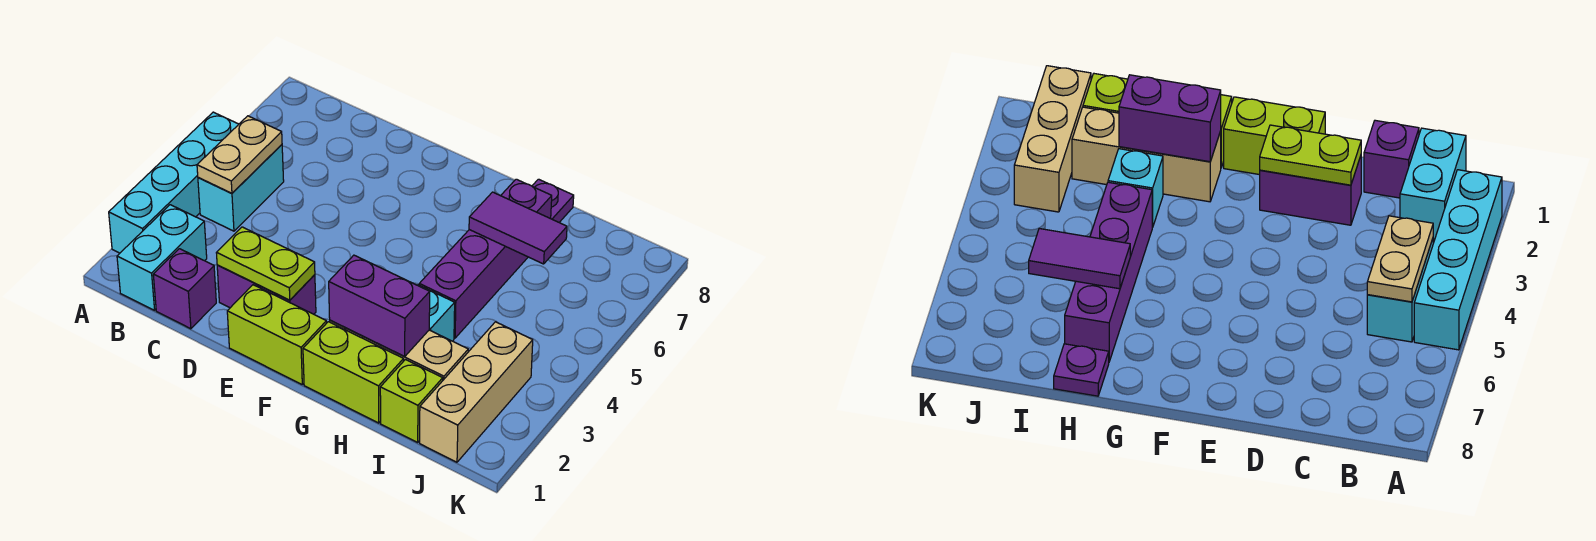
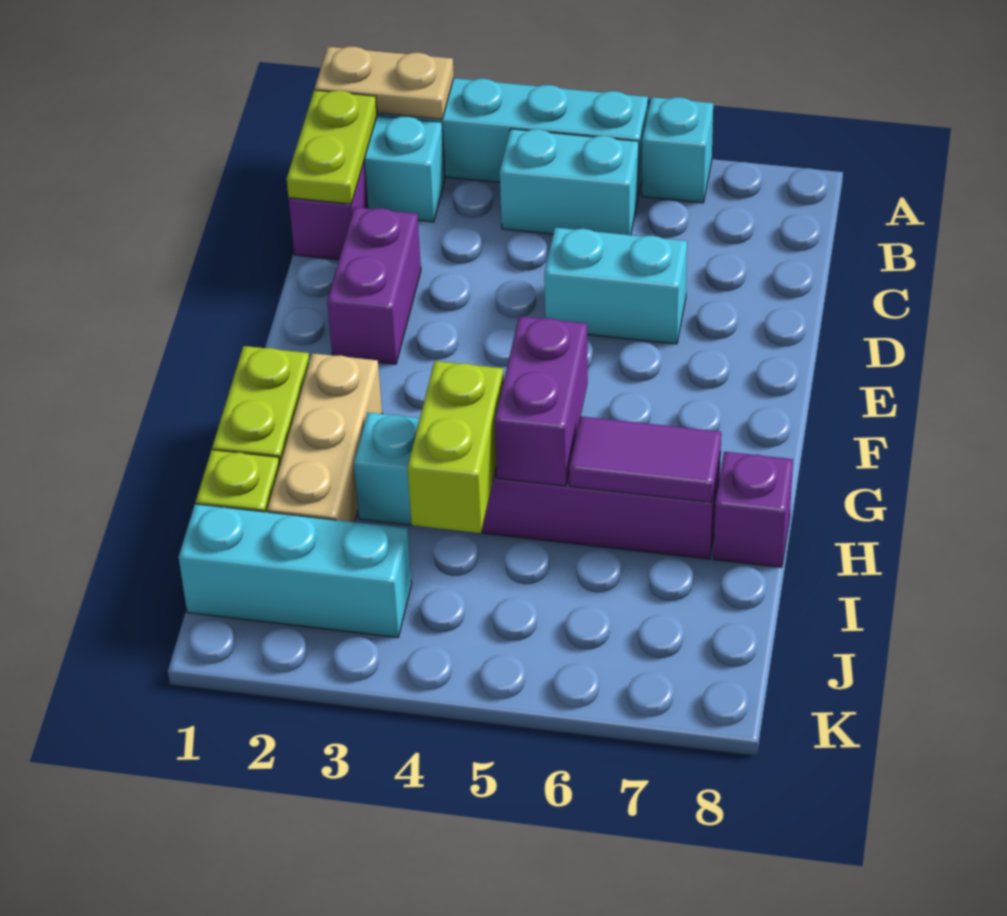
none -> cyan 1x1 brick [642,97,713,203]
tan 1x2 plate [197,116,282,193] -> tan 1x2 plate moved to [315,47,454,119]
lime 1x2 plate [216,227,315,300] -> lime 1x2 plate moved to [287,90,377,204]
none -> cyan 1x2 brick [544,228,687,344]
lime 1x2 brick [227,285,327,384] -> lime 1x2 brick moved to [407,361,504,533]
purple 1x2 brick [329,255,430,357] -> purple 1x2 brick moved to [495,316,588,486]
purple 1x2 tile [469,192,567,264] -> purple 1x2 tile turned to [569,416,721,502]
purple 1x1 plate [532,179,574,222] -> purple 1x1 brick [713,452,793,567]
tan 1x3 brick [420,322,533,462] -> cyan 1x3 brick [179,504,412,638]

